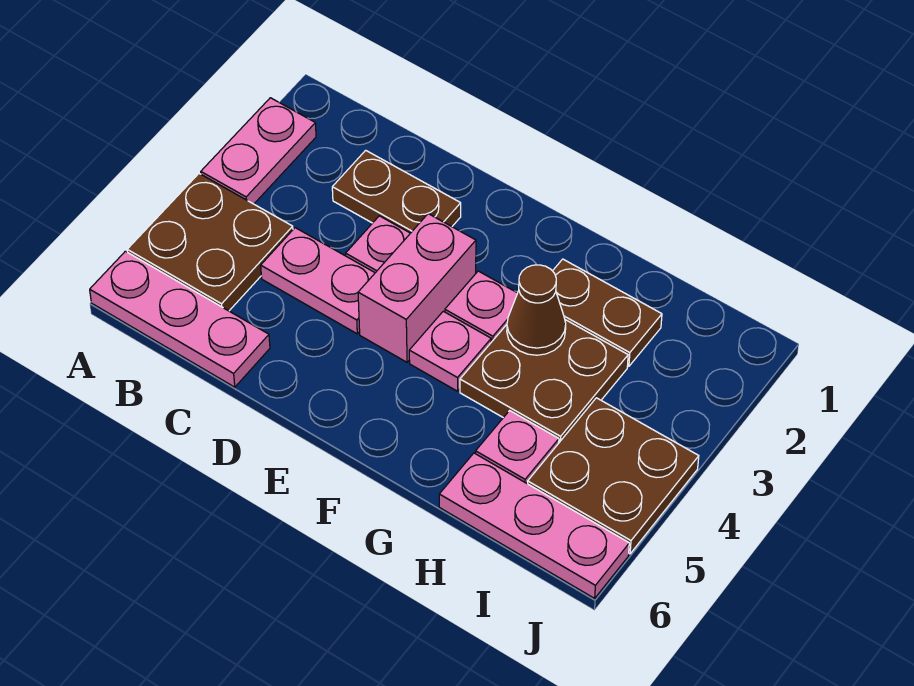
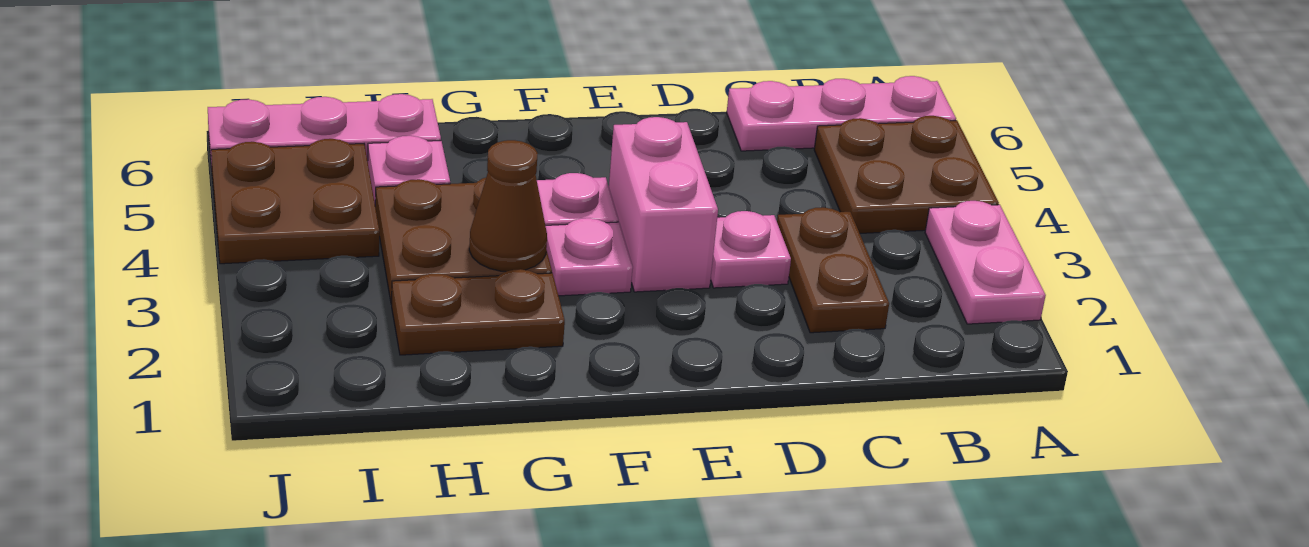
brown 1x2 plate [332,150,461,233] -> brown 1x2 plate turned to [777,207,889,333]
pink 1x2 plate [261,228,375,334] -> none

